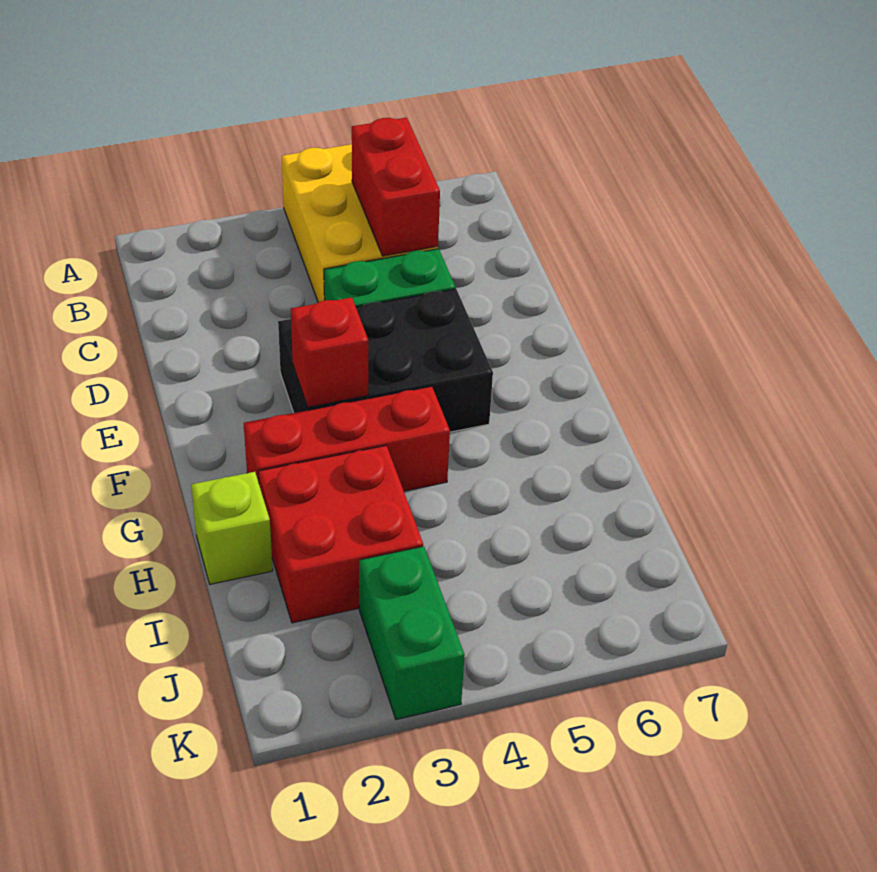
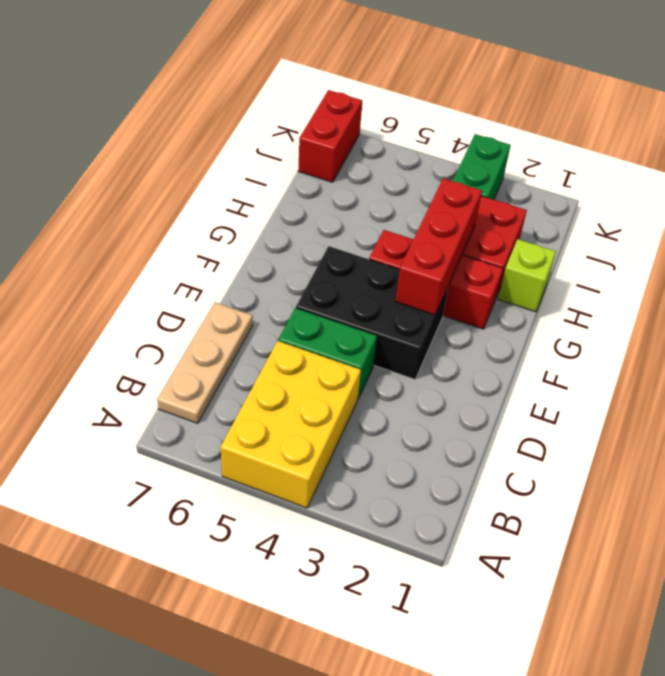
red 1x2 brick [352,118,440,256] -> red 1x2 brick moved to [298,90,362,182]
none -> tan 1x3 plate [157,302,253,423]
red 1x1 brick [291,297,368,407] -> red 1x3 brick [395,178,482,315]

